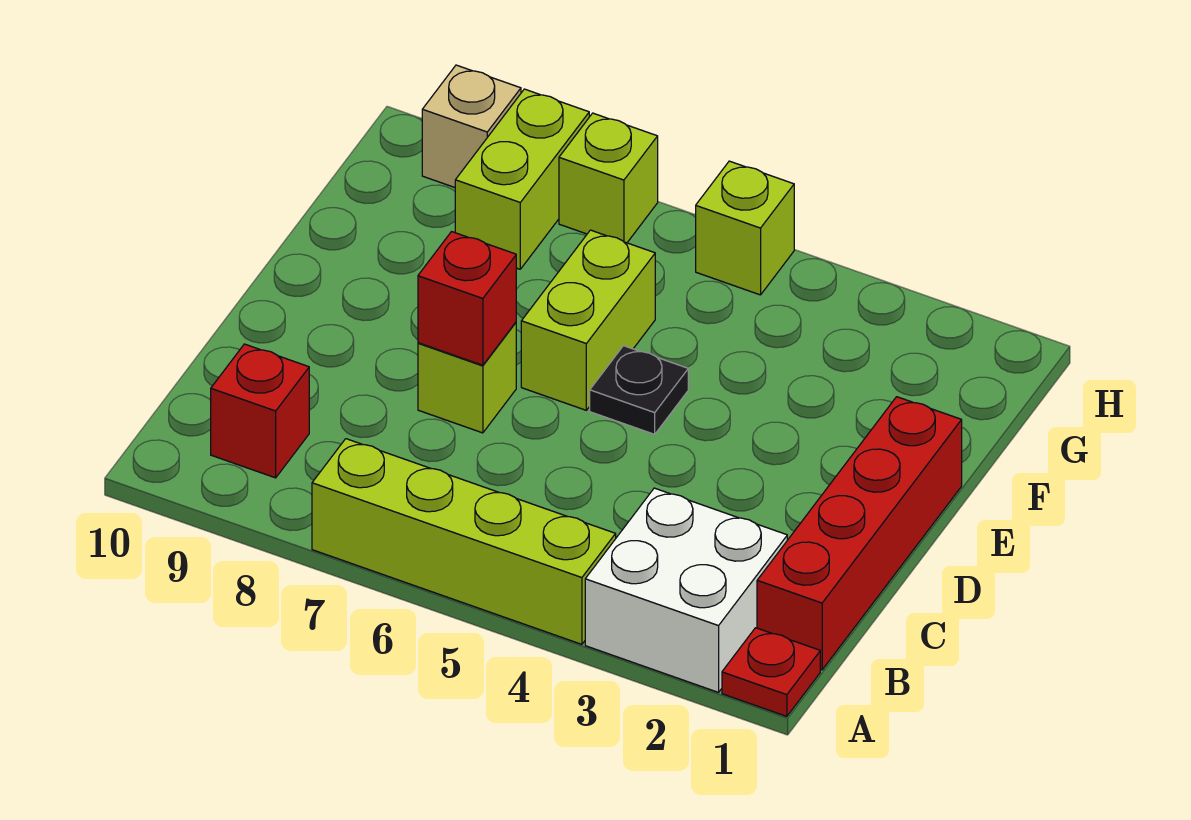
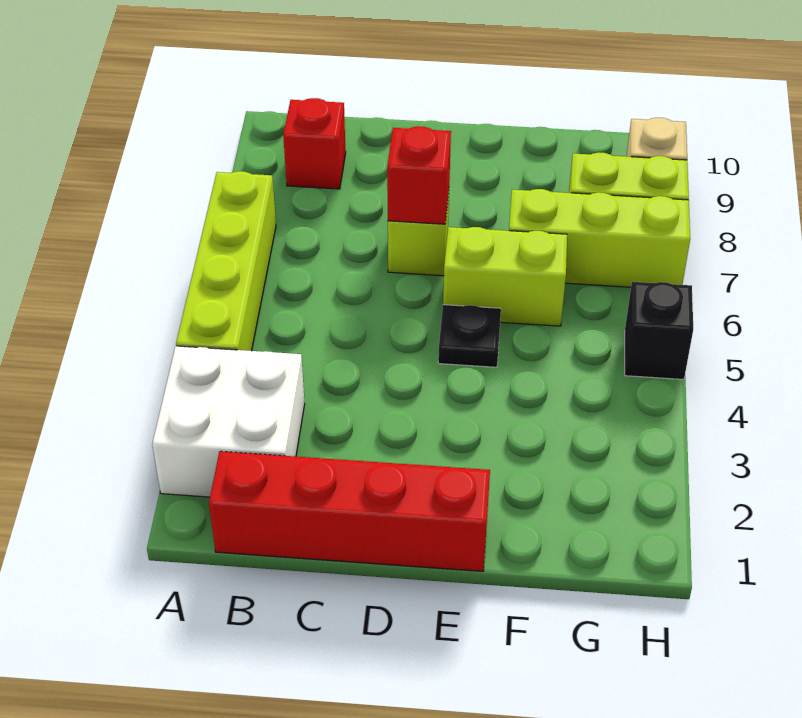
red 1x1 plate [722,628,820,716] -> none
lime 1x1 brick [696,161,794,295] -> black 1x1 brick [625,282,693,380]
lime 1x1 brick [559,113,658,243] -> lime 1x3 brick [509,189,690,287]

